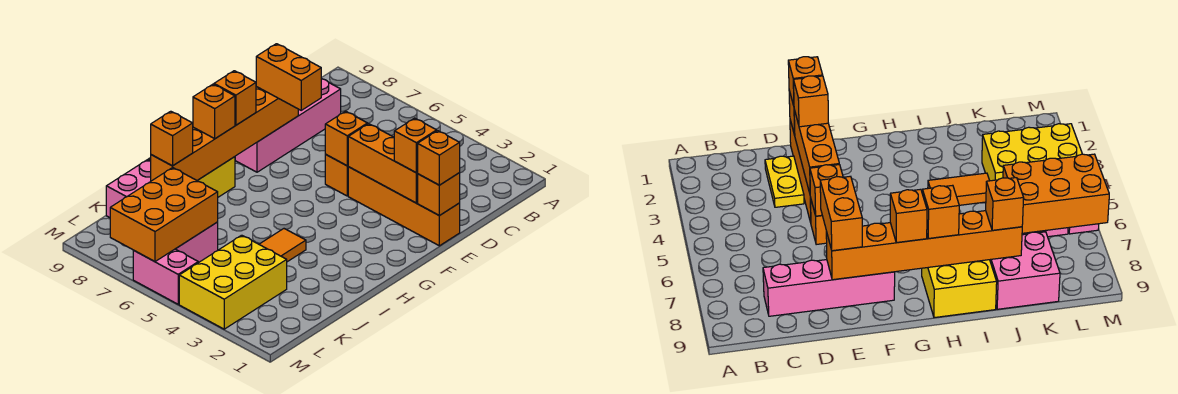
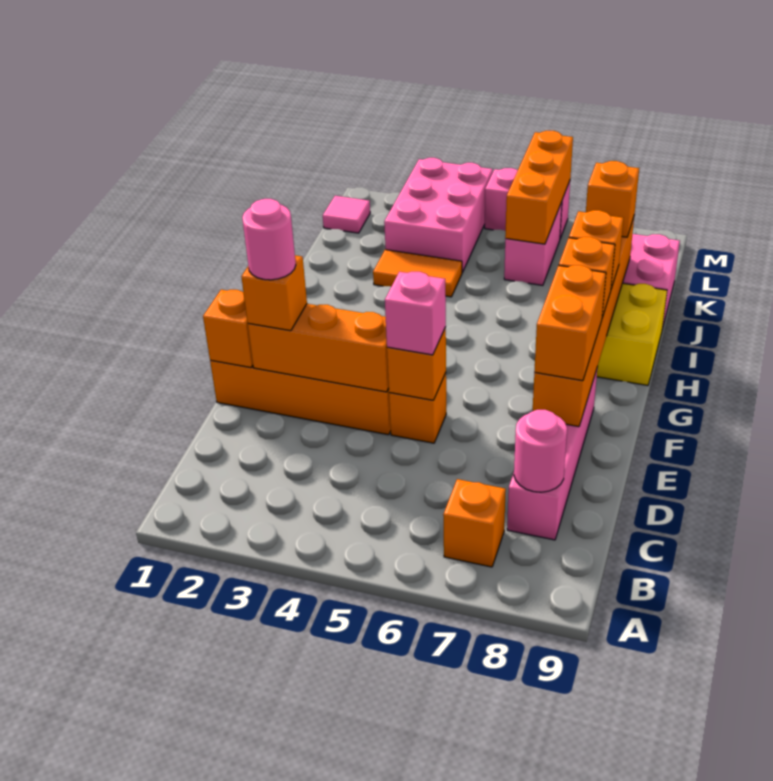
none -> pink 1x1 round brick [514,410,567,492]
yellow 1x2 plate [765,156,804,207] -> none
orange 1x1 brick [418,131,460,185] -> orange 1x1 brick moved to [443,479,506,567]
none -> pink 1x1 round brick [242,199,296,280]
none -> pink 1x1 brick [385,272,446,355]
orange 1x2 brick [256,44,321,110] -> orange 1x2 brick turned to [534,265,606,381]
orange 1x2 tile [259,229,306,262] -> orange 1x2 tile turned to [373,250,462,297]
yellow 2x3 brick [179,235,287,329] -> pink 2x3 brick [384,158,493,273]
orange 2x3 brick [110,168,218,262] -> orange 1x3 brick [505,131,573,244]
none -> pink 1x1 tile [323,196,370,233]

